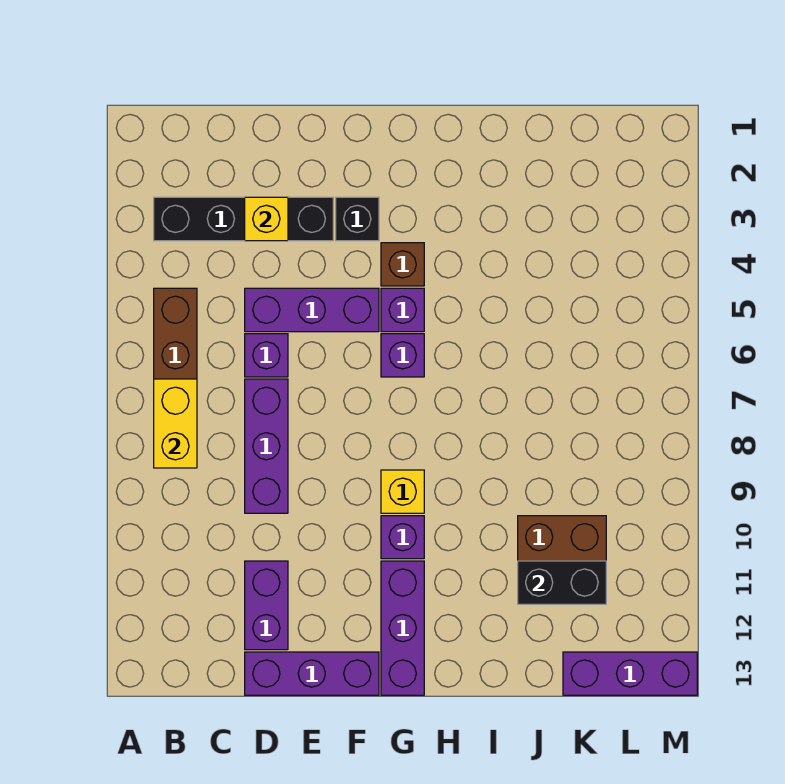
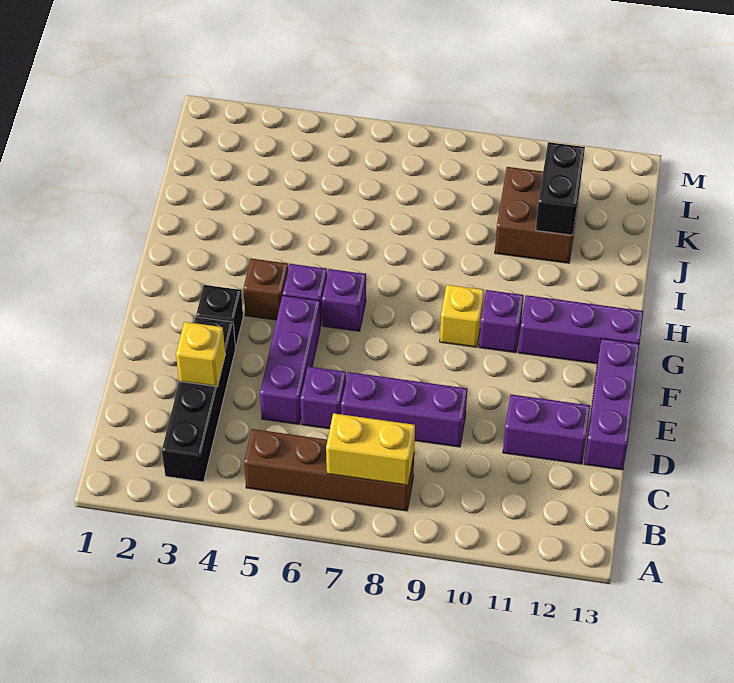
purple 1x3 brick [563,652,697,695] -> none

